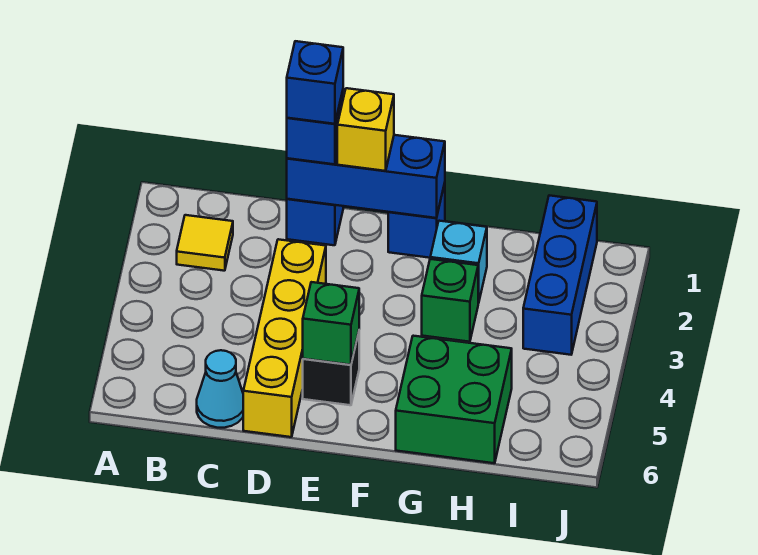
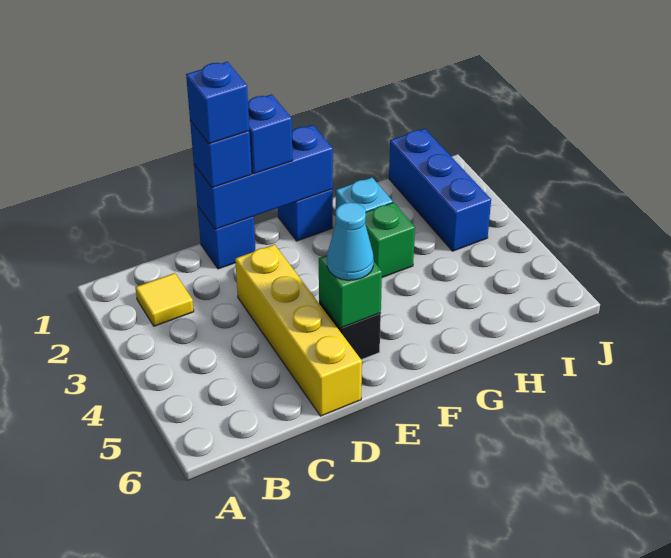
cyan 1x1 cone [197,350,243,428] -> cyan 1x1 cone moved to [327,202,374,280]
yellow 1x1 brick [337,88,394,171] -> blue 1x1 brick [248,94,293,174]
green 2x2 brick [396,336,512,463] -> none

